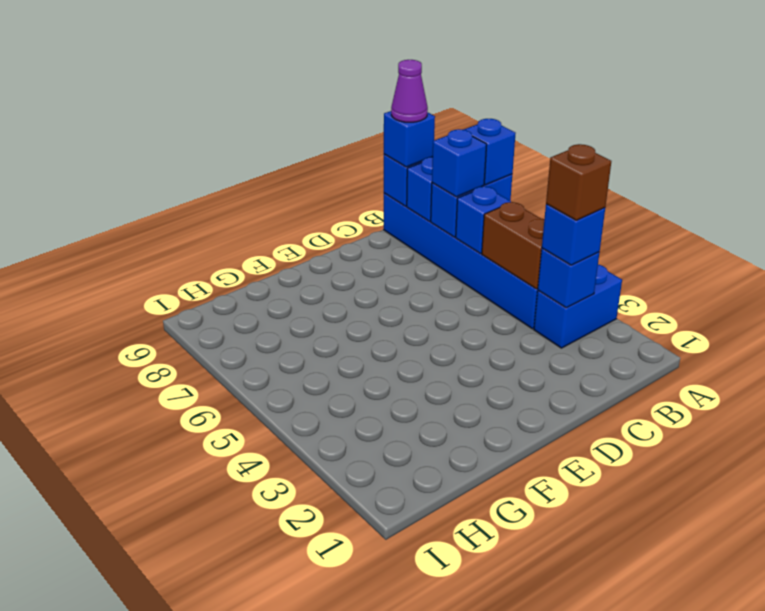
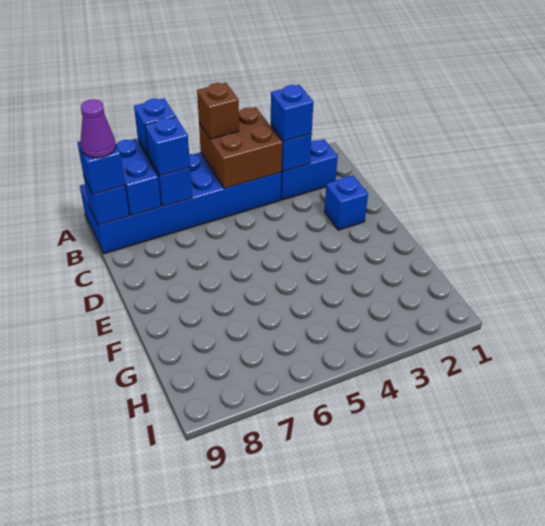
blue 1x2 brick [534,265,622,348] -> blue 1x2 brick turned to [281,139,338,200]
brown 1x1 brick [546,144,611,220] -> brown 1x1 brick moved to [197,83,239,139]
brown 1x2 brick [482,202,544,289] -> brown 2x2 brick [199,107,282,189]
blue 1x1 brick [456,187,511,254] -> blue 1x1 brick moved to [324,176,368,230]

